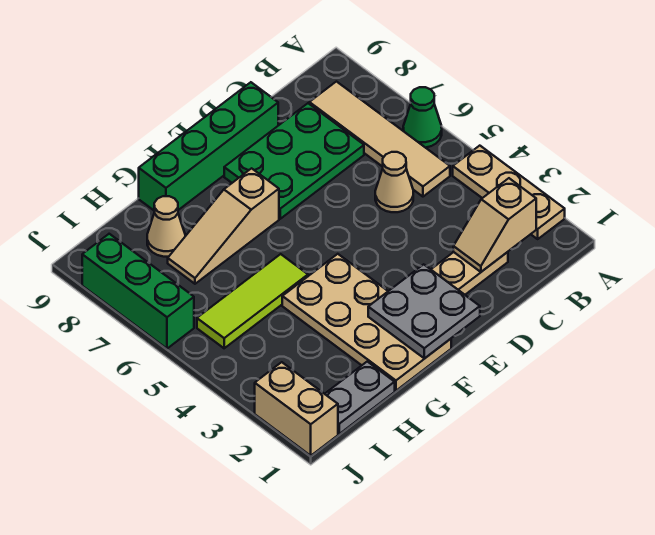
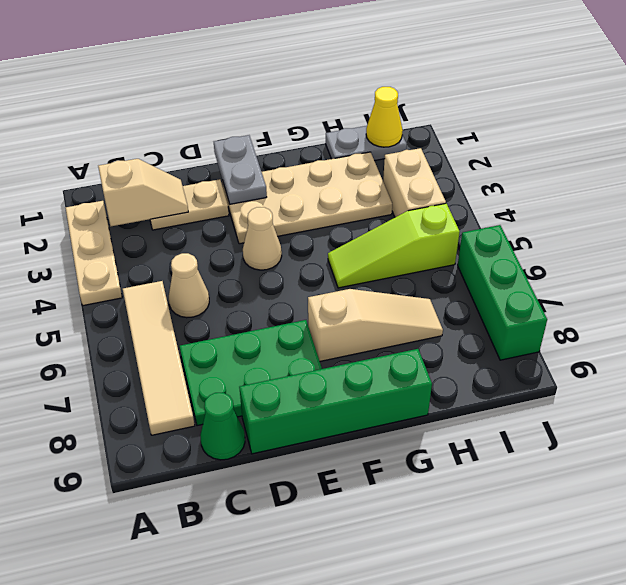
green 1x1 cone [403,87,442,148] -> green 1x1 cone moved to [200,393,245,460]
grey 2x2 plate [368,264,480,358] -> grey 1x2 plate [214,135,267,204]
tan 2x4 plate [282,254,451,391] -> tan 2x4 plate turned to [222,152,392,244]
lime 1x3 tile [197,254,308,348] -> lime 1x3 slope [328,203,460,288]
tan 1x1 cone [147,196,185,257] -> tan 1x1 cone moved to [243,207,282,270]
none -> yellow 1x1 cone [366,87,403,147]
tan 1x2 brick [255,362,338,456] -> tan 1x2 brick moved to [383,148,446,217]

